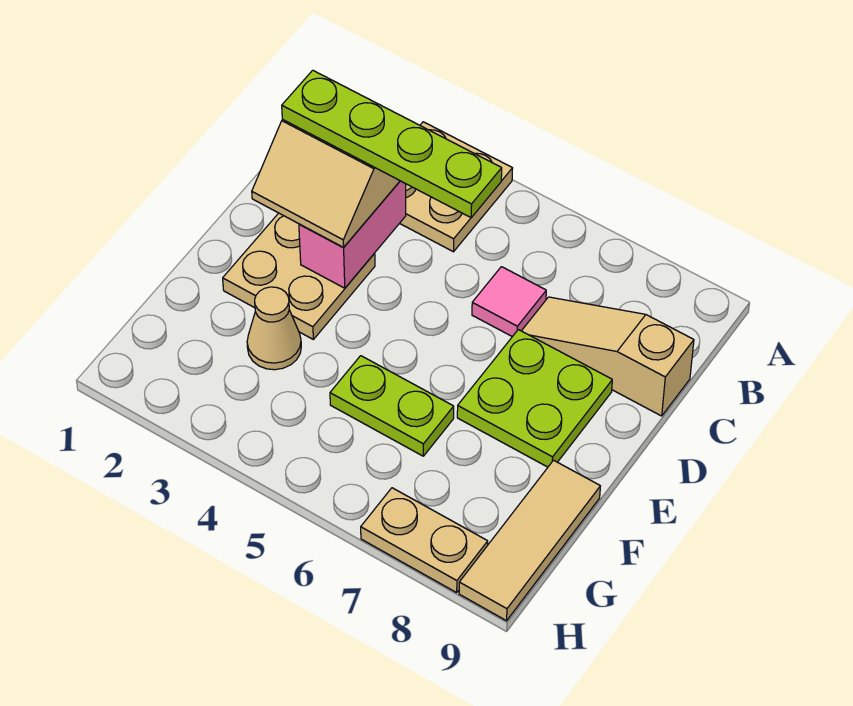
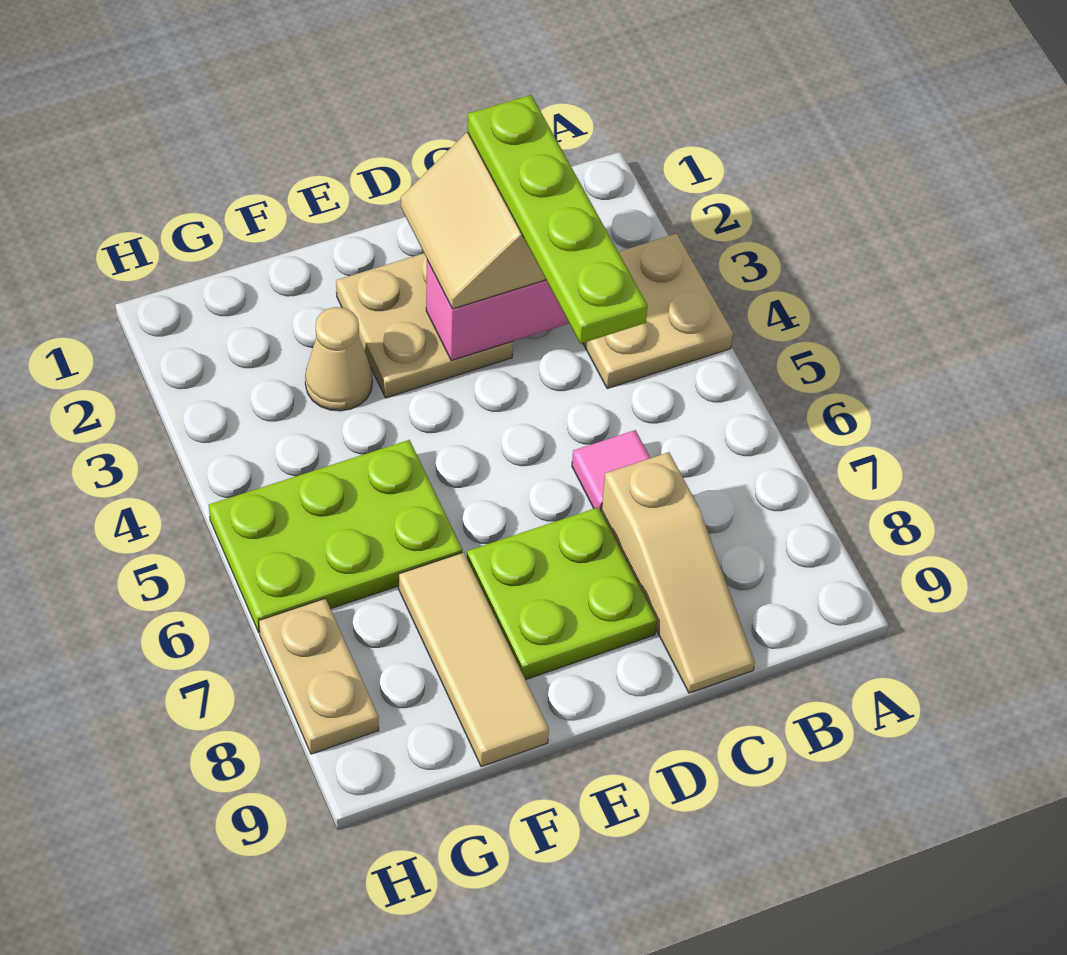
tan 1x3 slope [522,297,694,416] -> tan 1x3 slope turned to [601,452,755,693]
lime 1x2 plate [330,356,454,456] -> lime 2x3 plate [209,440,462,633]
tan 1x3 tile [459,460,600,621] -> tan 1x3 tile turned to [399,552,549,767]

